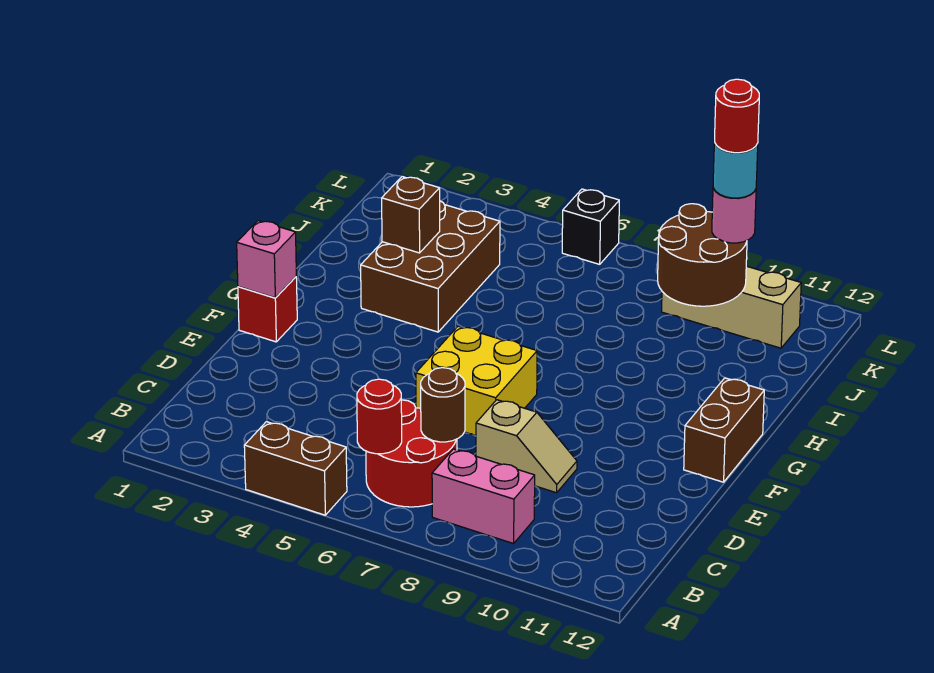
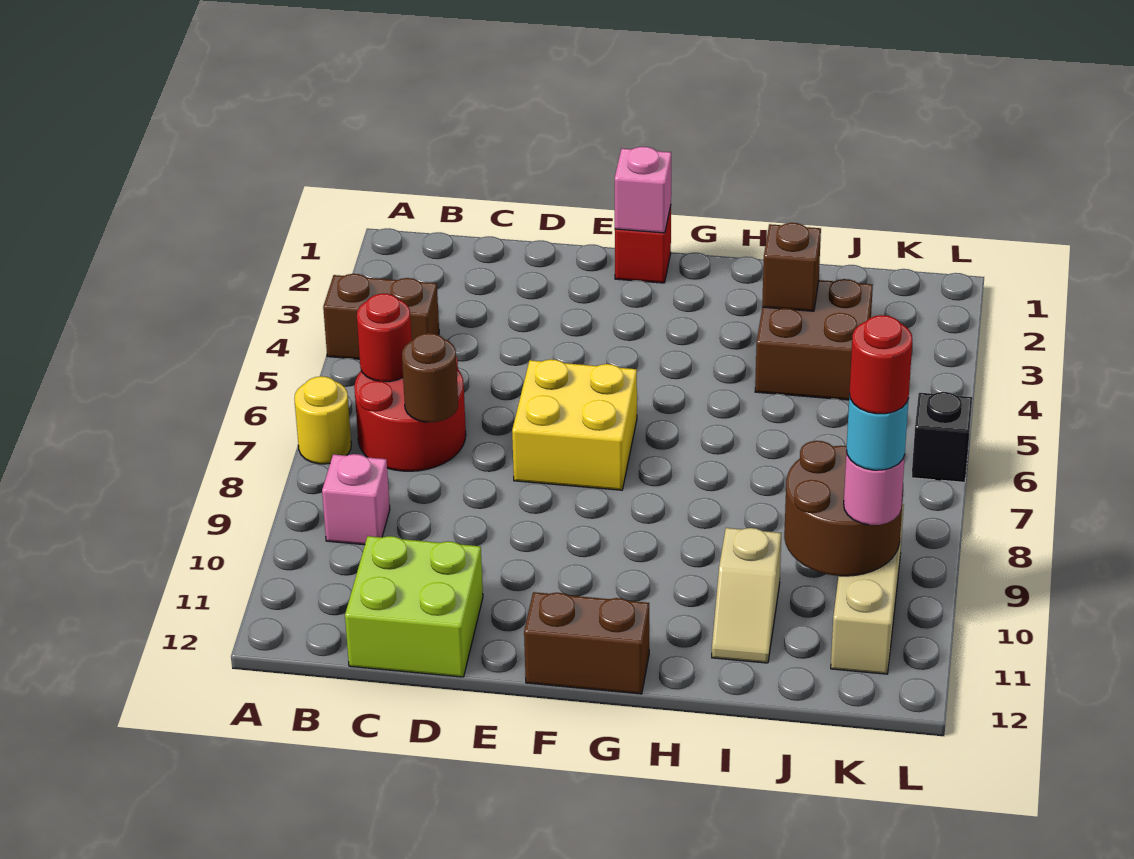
brown 1x2 brick [244,422,347,515] -> brown 1x2 brick turned to [323,274,439,359]
none -> yellow 1x1 round brick [294,376,351,464]
pink 1x2 brick [432,449,535,544] -> pink 1x1 brick [322,454,390,545]
none -> lime 2x2 brick [345,536,483,677]
tan 1x2 slope [476,400,577,493] -> tan 1x2 slope moved to [712,528,781,663]
brown 2x3 brick [361,201,500,332] -> brown 2x2 brick [755,279,873,400]

